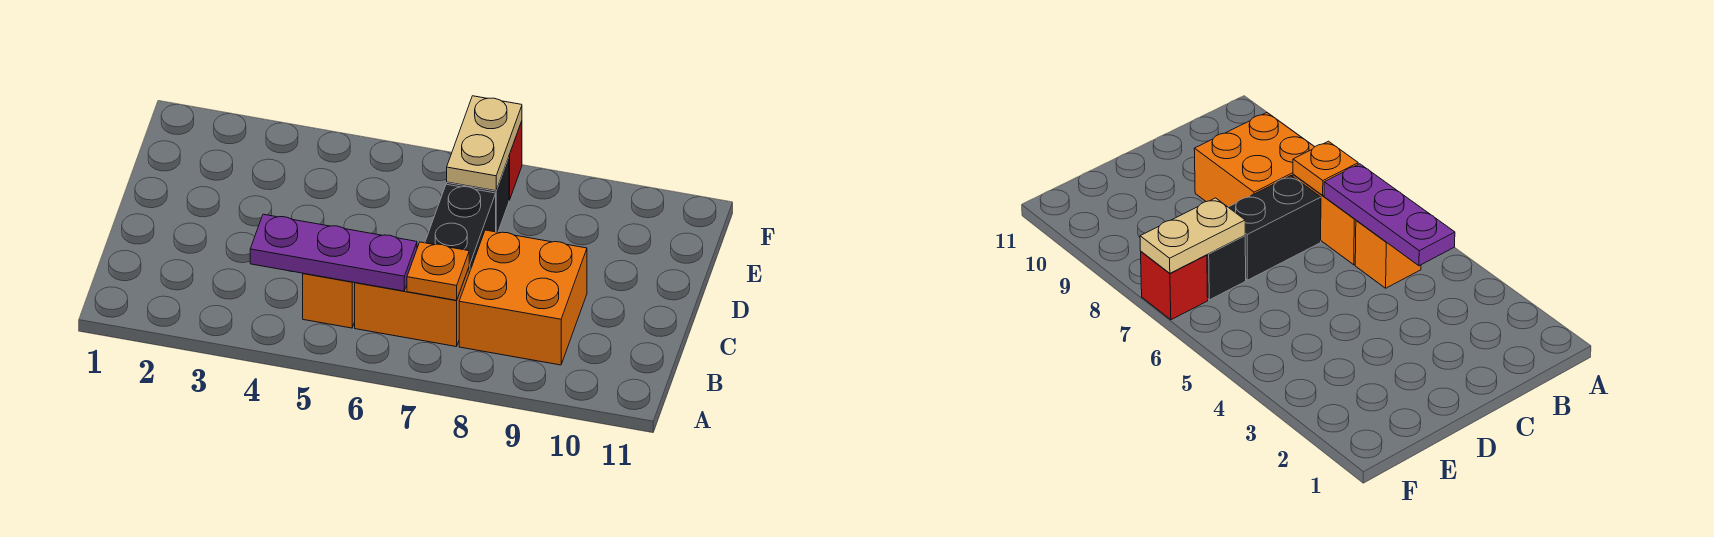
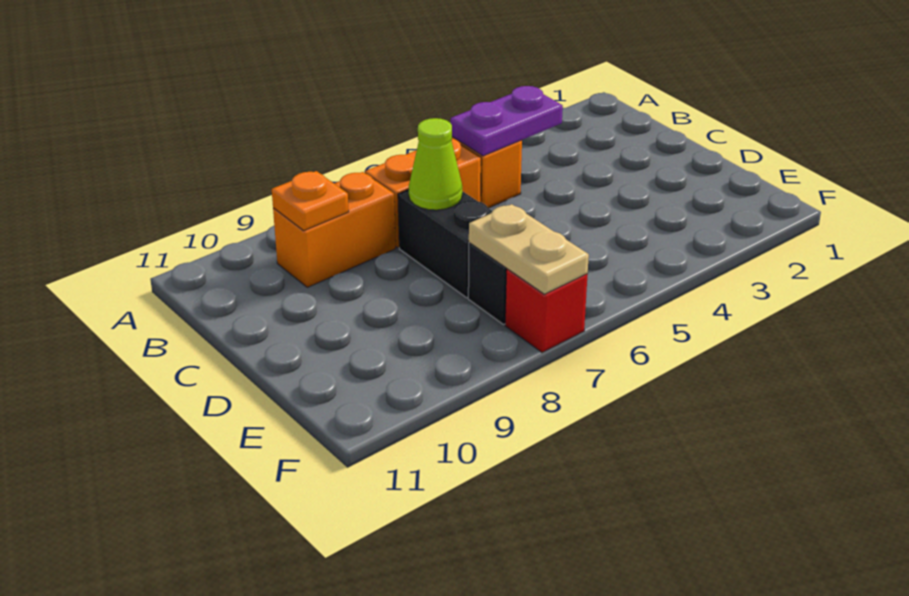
purple 1x3 plate [250,214,417,291] -> purple 1x2 plate [451,86,563,156]
orange 1x1 plate [407,242,469,300] -> orange 1x1 plate moved to [272,171,349,231]
orange 2x2 brick [459,230,587,365] -> orange 1x2 brick [273,172,396,287]
none -> lime 1x1 cone [409,118,462,210]

